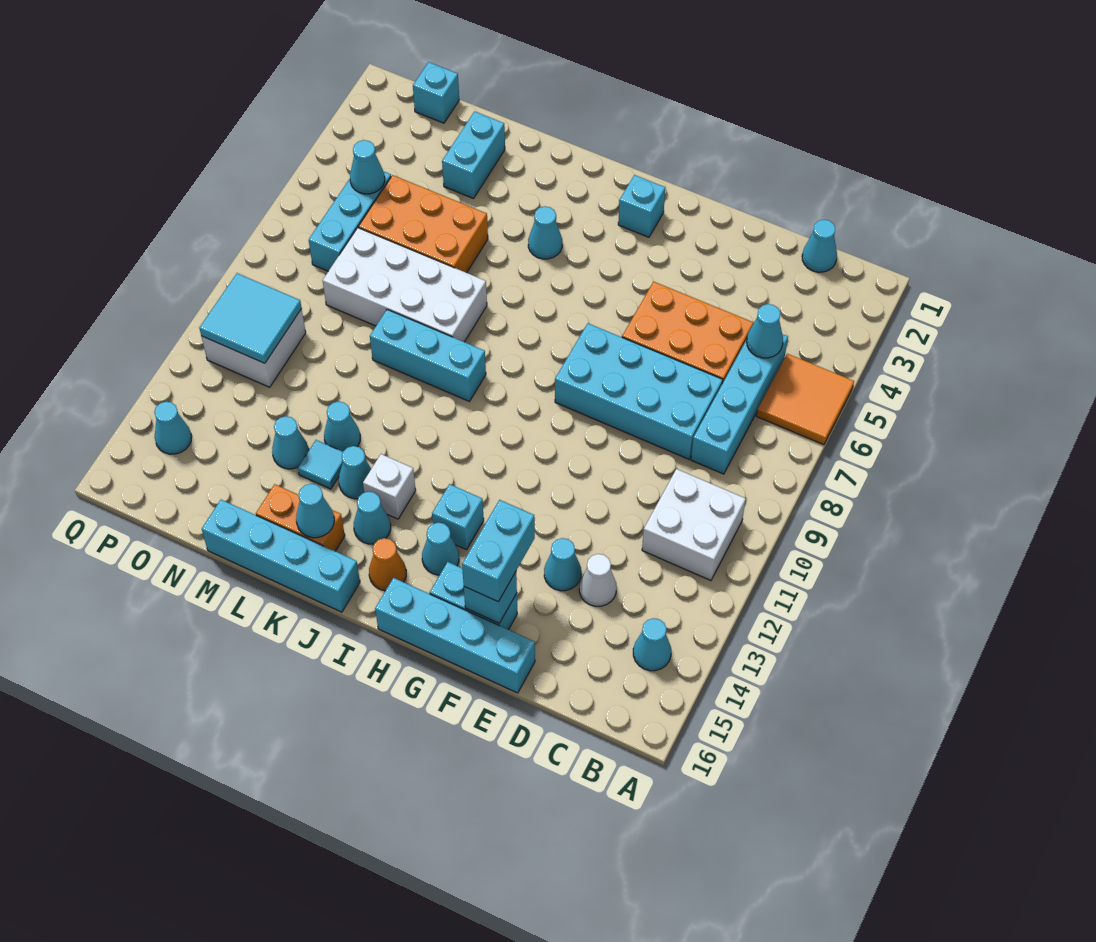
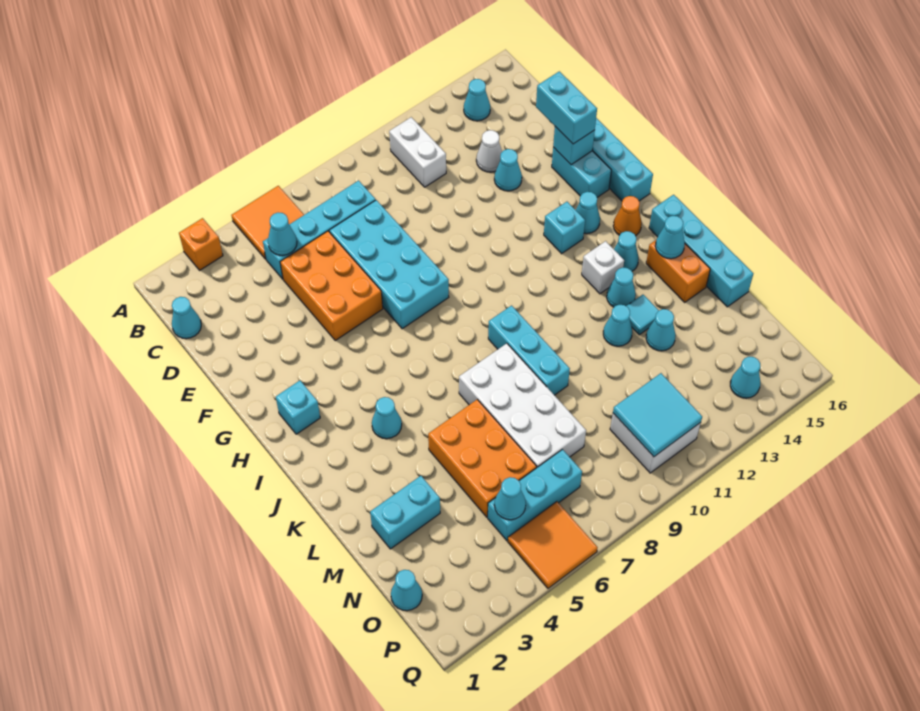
none -> orange 1x1 brick [179,218,223,270]
white 2x2 brick [642,469,746,581] -> white 1x2 brick [389,117,446,187]
cyan 1x2 brick [462,500,535,602] -> cyan 1x2 brick turned to [536,71,597,144]
cyan 1x1 brick [413,62,459,123] -> cyan 1x1 cone [391,570,422,611]
none -> orange 2x2 tile [508,502,598,588]

